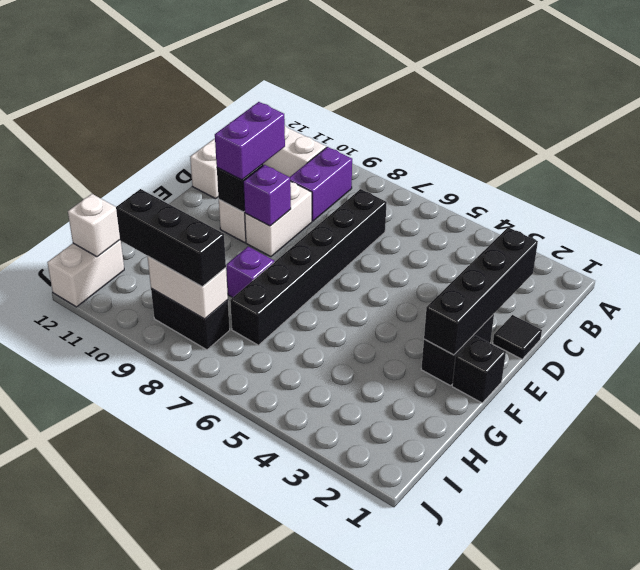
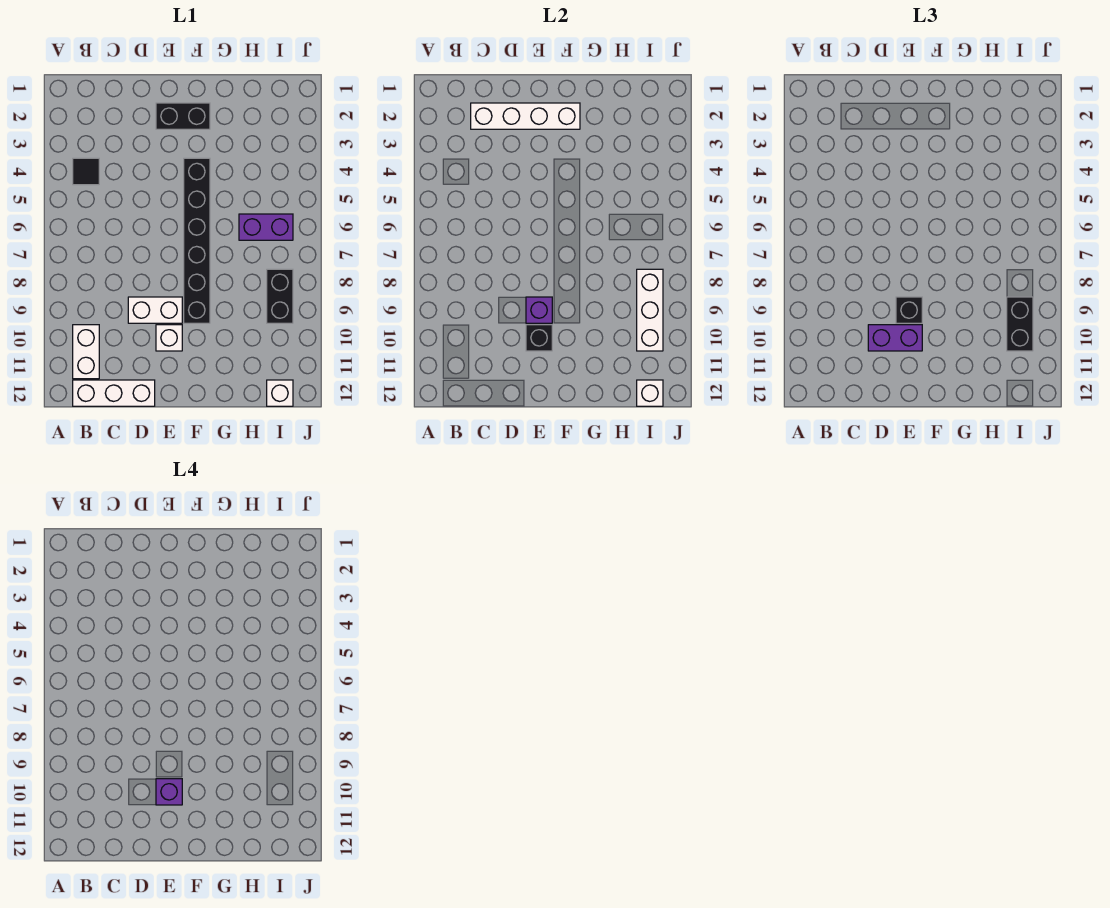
purple 1x2 brick [290,147,352,221] -> purple 1x2 brick moved to [239,214,293,240]
black 1x4 brick [424,227,538,355] -> white 1x4 brick [471,103,580,129]
black 1x6 brick [230,189,387,345] -> black 1x6 brick turned to [184,158,210,323]
black 1x1 tile [493,315,542,359] -> black 1x1 tile moved to [73,158,99,185]
black 1x1 brick [452,336,506,403] -> black 1x1 brick moved to [896,297,922,323]
purple 1x1 brick [226,247,274,298] -> purple 1x1 brick moved to [156,779,182,805]
white 1x2 brick [147,256,228,319] -> white 1x3 brick [637,269,663,351]
black 1x3 brick [116,189,226,287] -> black 1x2 brick [1007,297,1033,351]
white 1x2 brick [47,240,124,307] -> white 1x1 brick [267,380,293,406]

